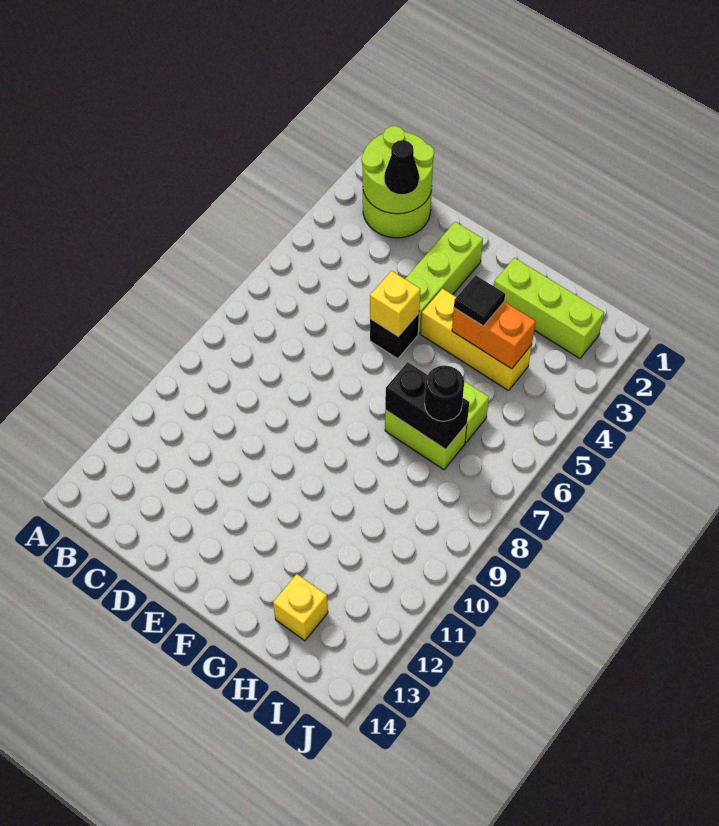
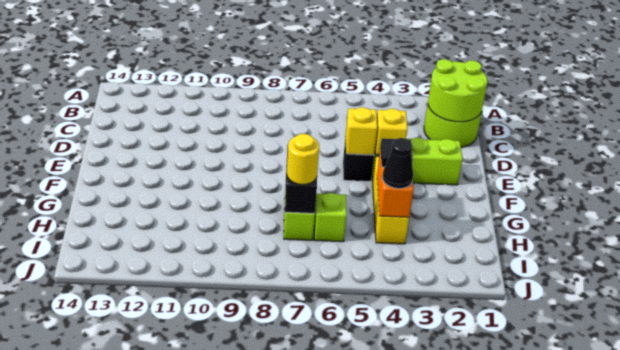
black 1x1 cone [384,140,419,194] -> black 1x1 cone moved to [382,138,413,189]
lime 1x3 brick [494,258,604,358] -> none
black 1x1 round brick [425,366,464,421] -> yellow 1x1 round brick [287,134,319,185]
yellow 1x1 brick [273,574,328,641] -> yellow 1x1 brick moved to [375,109,408,155]

